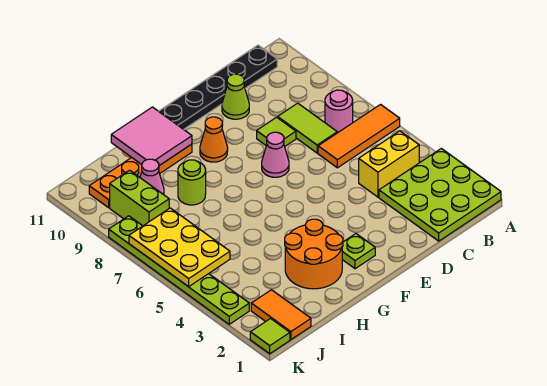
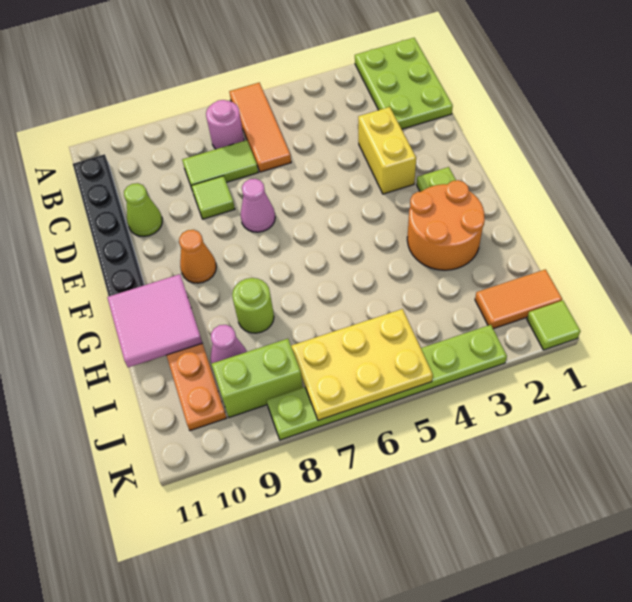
lime 3x3 plate [379,148,501,241] -> lime 2x3 plate [355,38,453,129]
yellow 1x2 brick [359,131,419,197] -> yellow 1x2 brick moved to [358,107,416,194]

